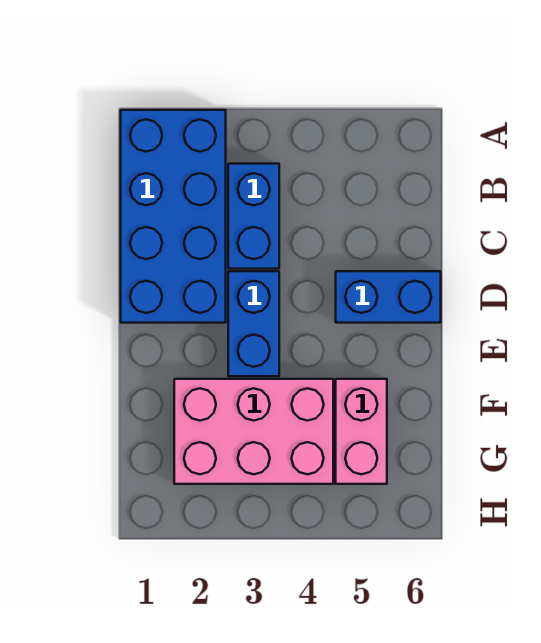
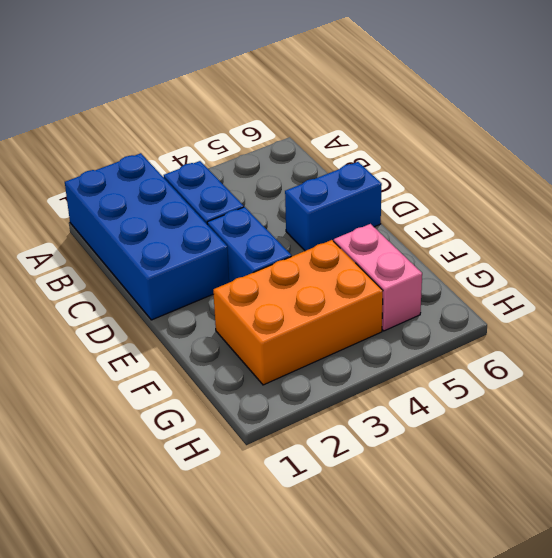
pink 2x3 brick [174,379,333,484] -> orange 2x3 brick [213,240,383,385]

